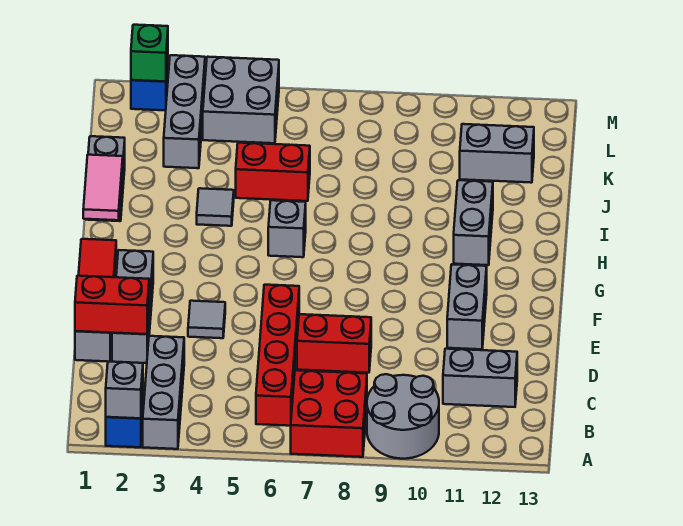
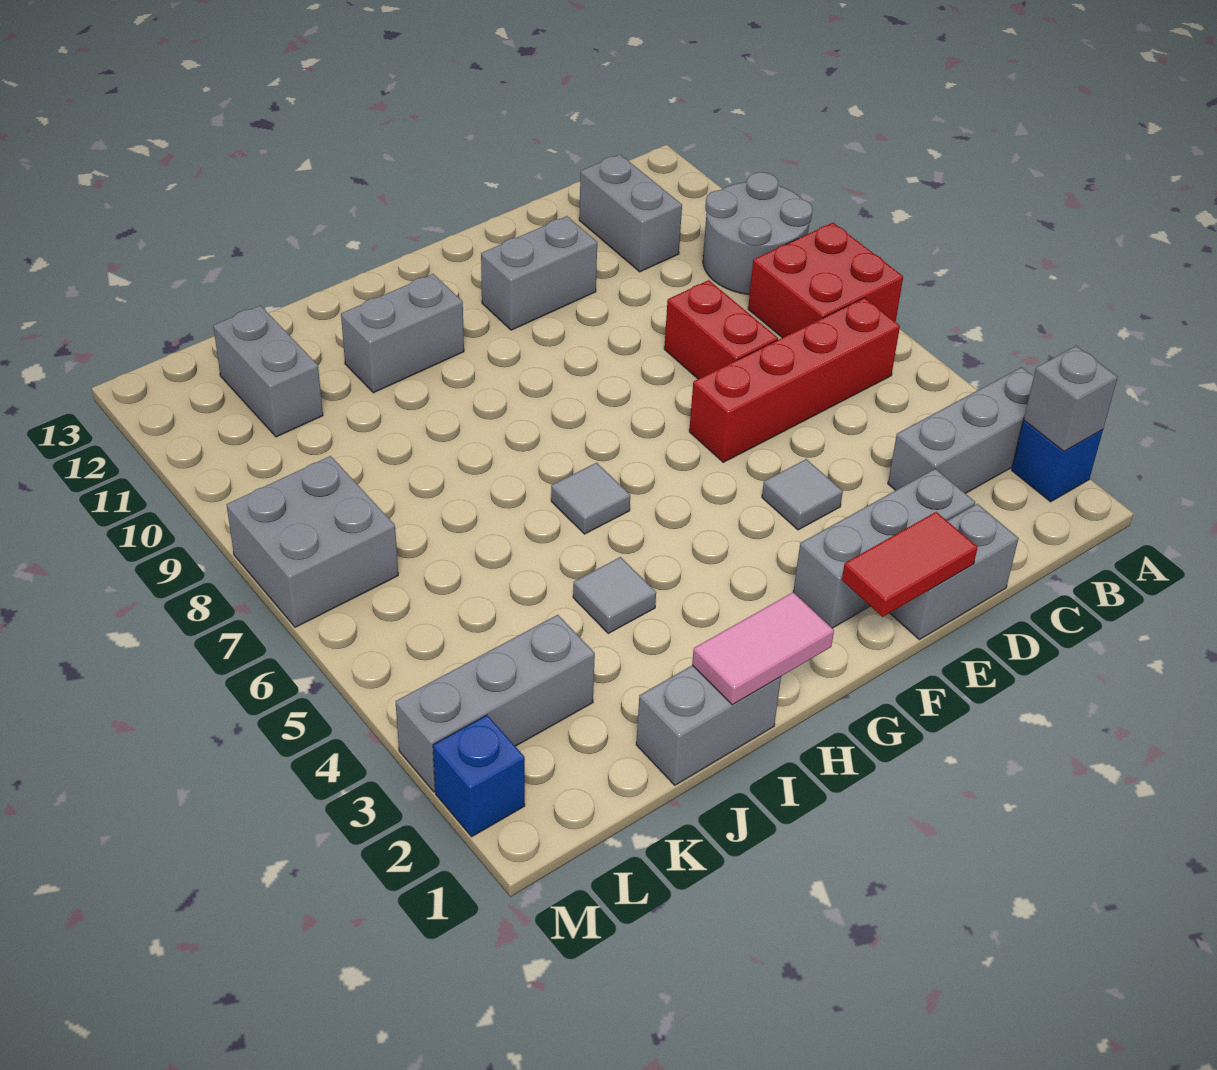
red 1x2 brick [75,276,149,334] -> none
grey 1x1 brick [268,200,306,257] -> grey 1x1 tile [551,463,630,534]
red 1x2 brick [236,143,310,201] -> none
grey 2x2 brick [203,57,279,143] -> grey 2x2 brick moved to [227,456,398,627]
green 1x1 brick [131,25,168,82] -> none

